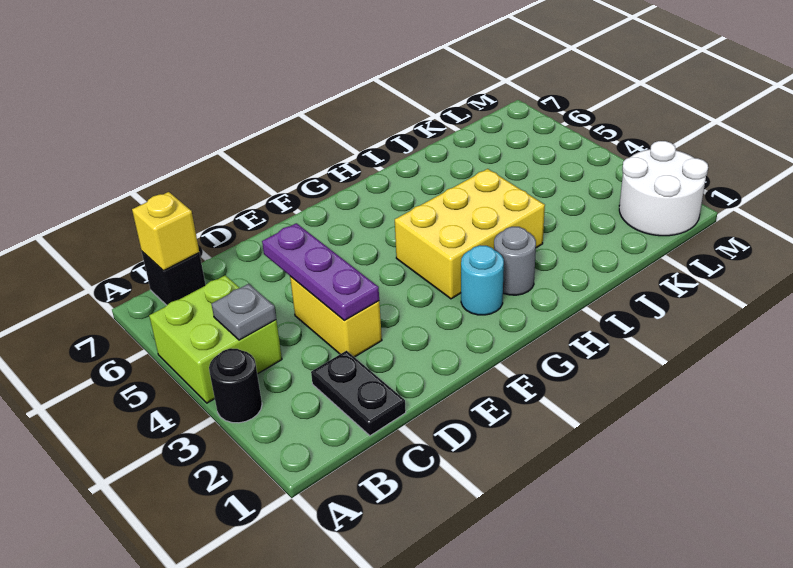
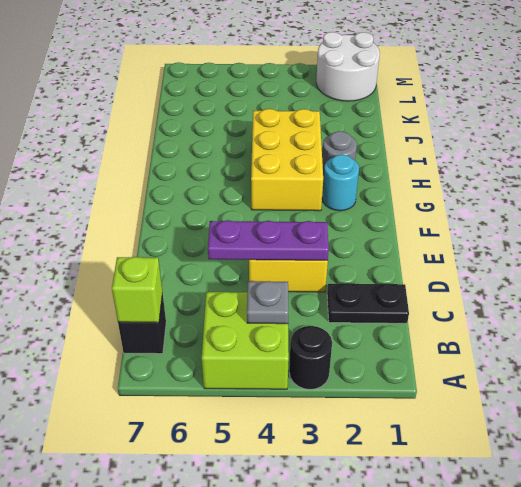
yellow 1x1 brick [132,192,199,271] -> lime 1x1 brick [112,257,162,322]

